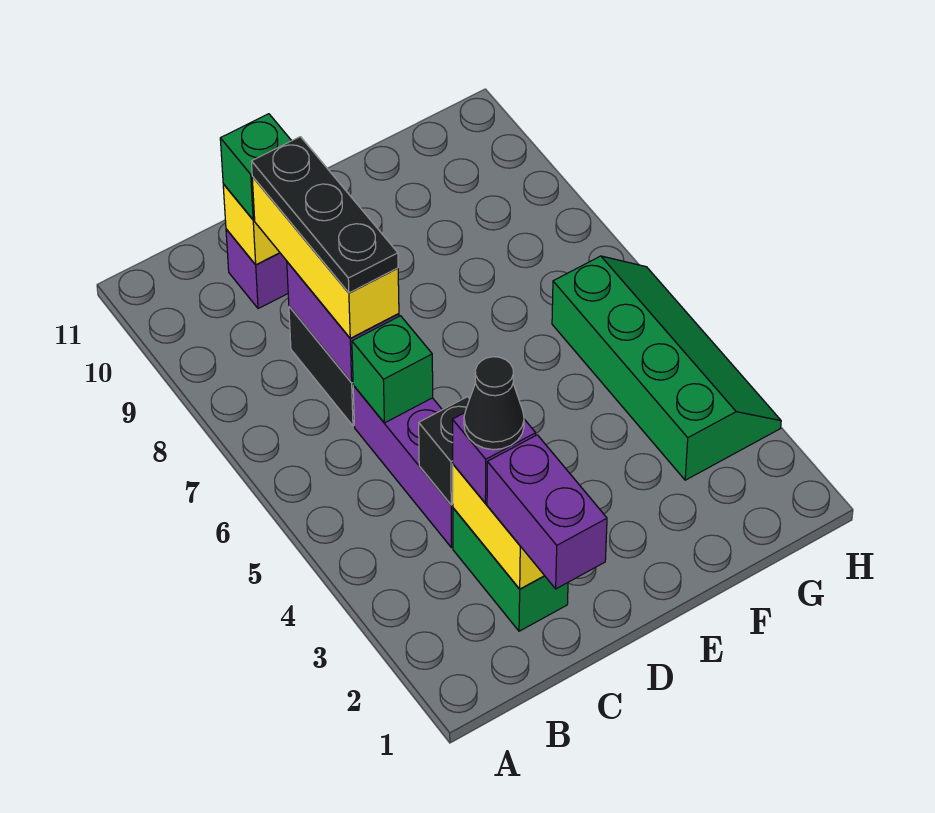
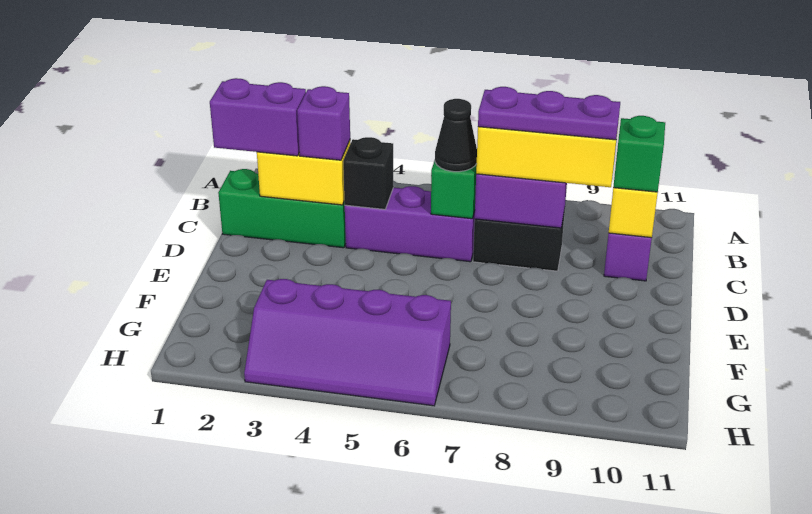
green 1x2 brick [453,508,568,631] -> green 1x3 brick [218,169,346,248]
black 1x1 cone [464,357,524,450] -> black 1x1 cone moved to [435,99,477,172]
black 1x3 plate [251,137,398,293] -> purple 1x3 plate [478,87,620,140]
green 2x4 slope [552,256,781,480] -> purple 2x4 slope [244,279,451,406]

